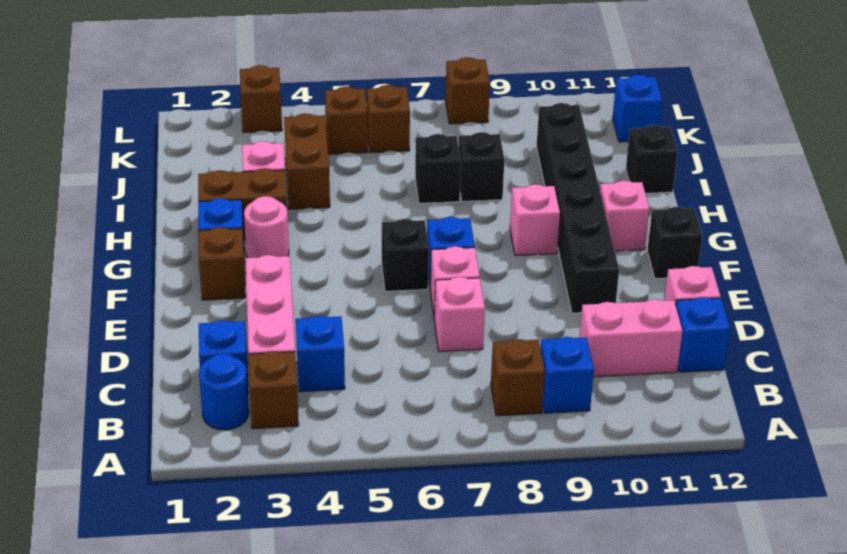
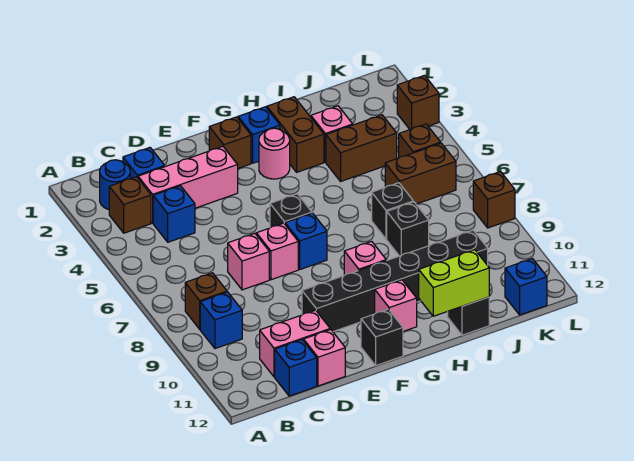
pink 1x2 brick [579,299,682,377] -> pink 1x2 brick turned to [260,310,330,377]
none -> lime 1x2 brick [419,250,489,316]
brown 1x1 brick [367,85,410,153] -> brown 1x2 brick [385,143,456,204]

